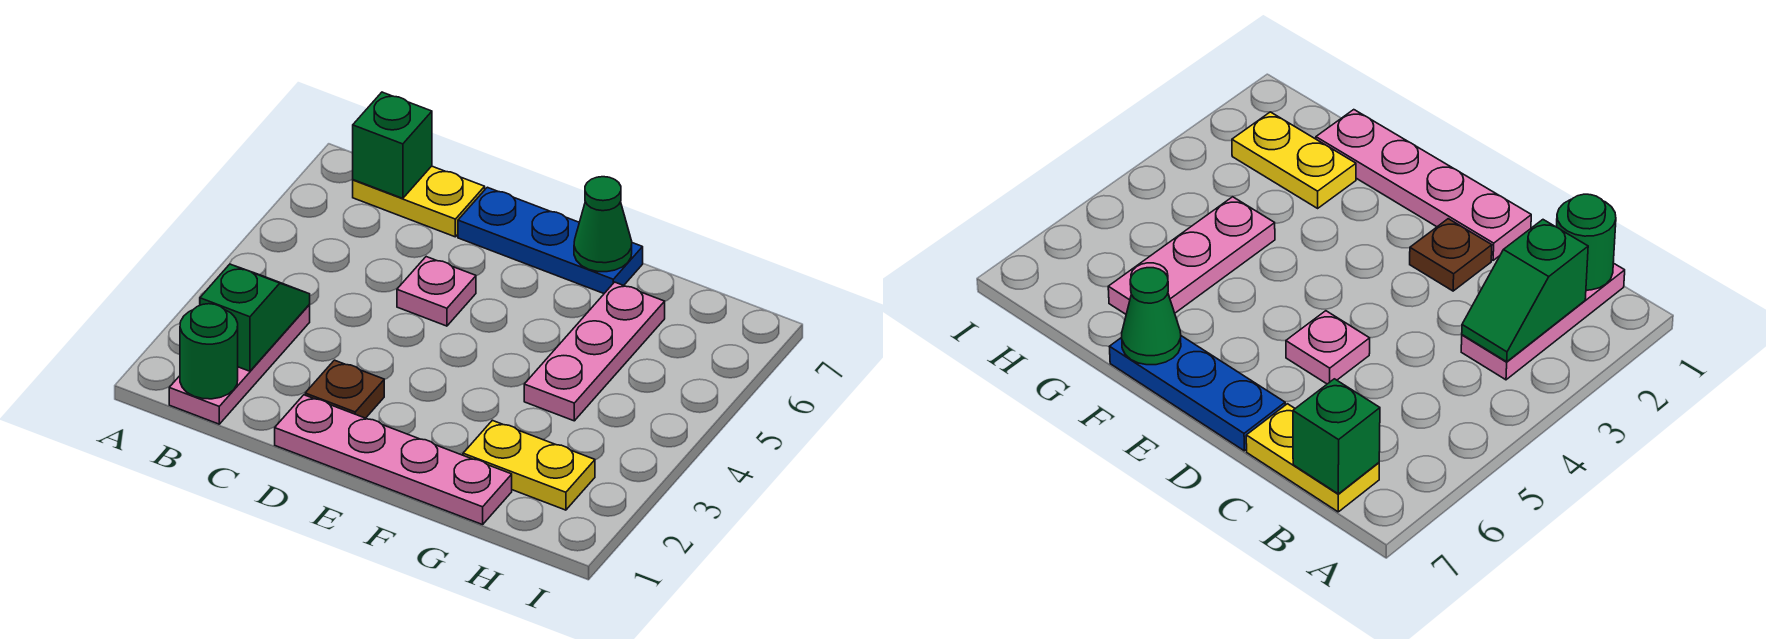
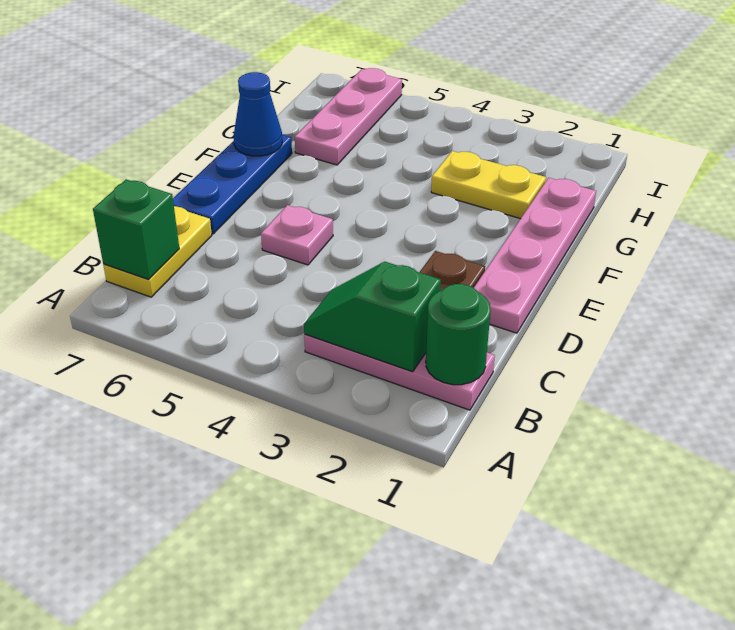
green 1x1 cone [574,177,632,272] -> blue 1x1 cone [234,72,282,156]
yellow 1x2 plate [463,420,595,510] -> yellow 1x2 plate turned to [431,151,546,219]
pink 1x3 plate [524,282,665,421] -> pink 1x3 plate turned to [295,68,402,165]

